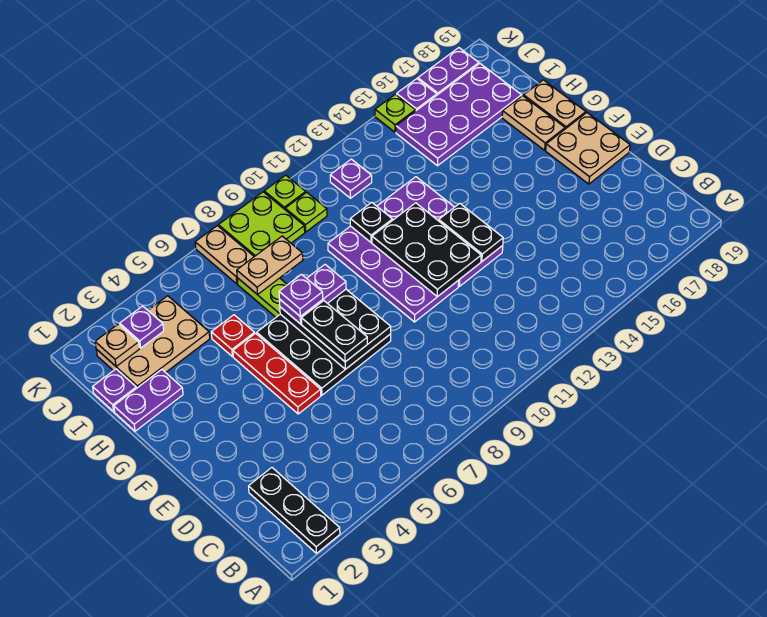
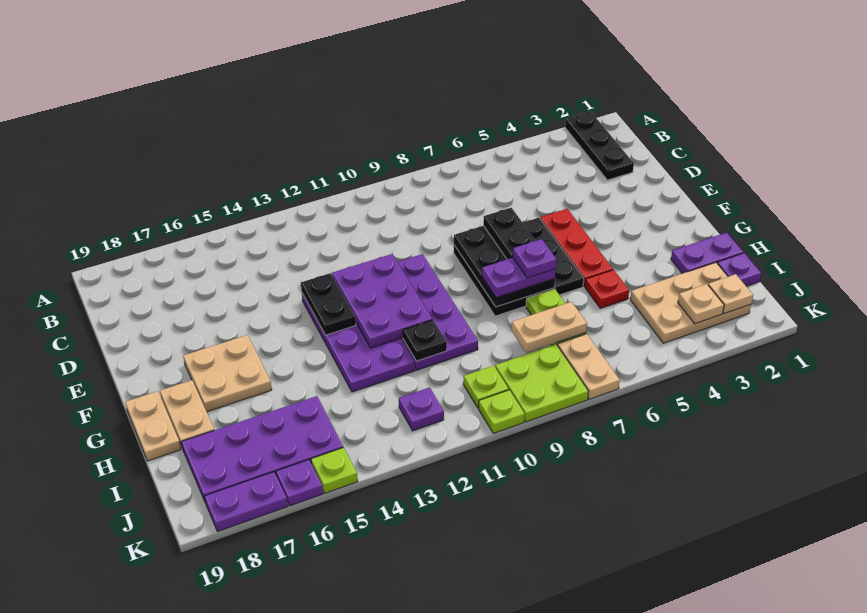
black 2x3 plate [372,203,481,297] -> purple 2x3 plate [332,254,432,348]
tan 2x2 plate [546,113,630,184] -> tan 2x2 plate moved to [183,335,272,412]
purple 1x1 plate [120,306,164,348] -> tan 1x1 plate [678,284,724,324]

